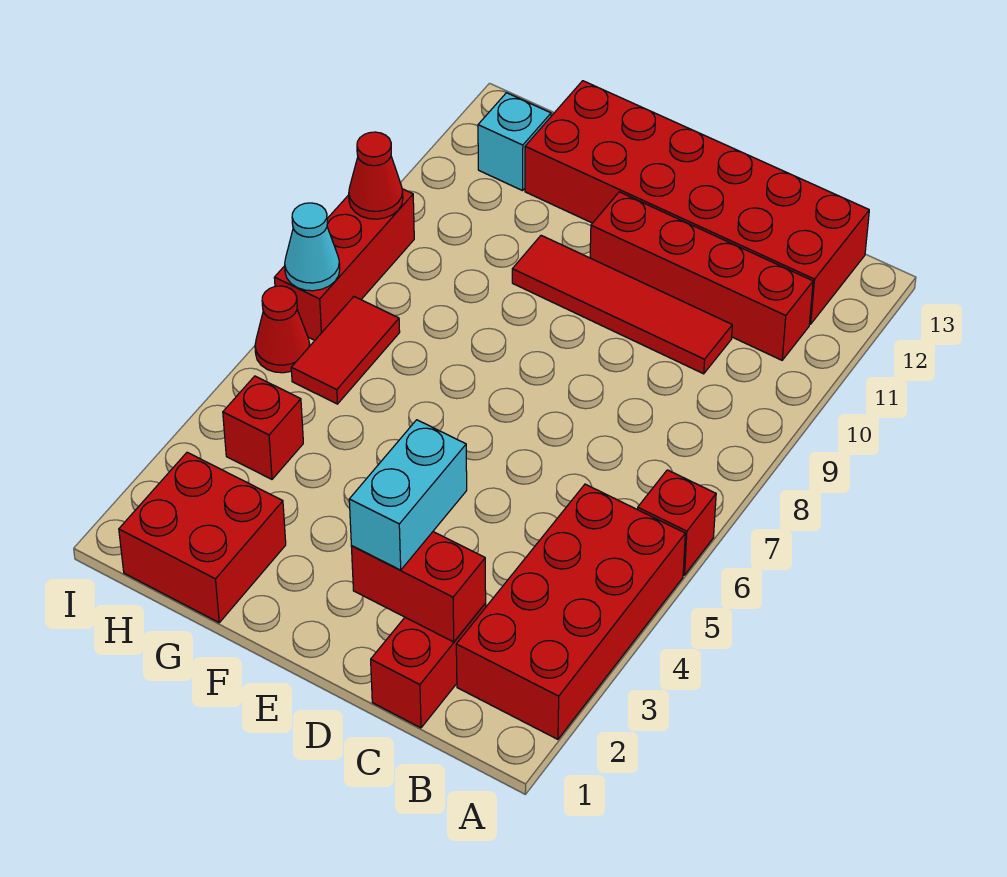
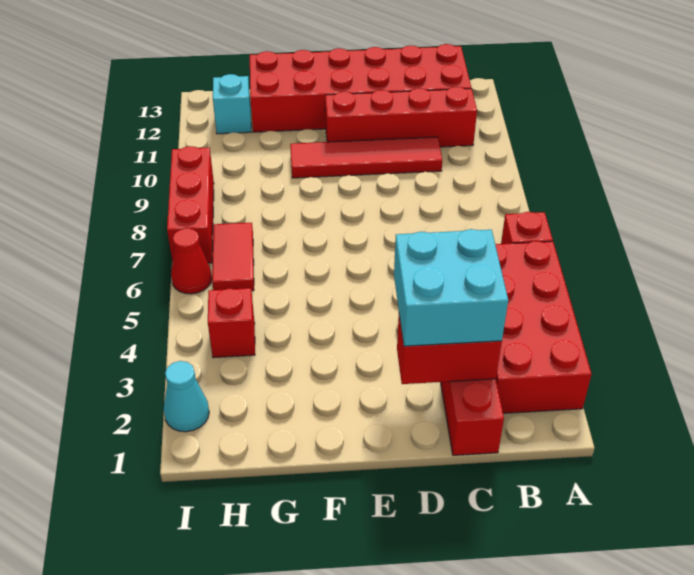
cyan 1x2 brick [349,420,467,570] -> cyan 2x2 brick [394,229,508,346]
red 2x2 brick [119,452,286,623] -> none
cyan 1x1 cone [285,203,340,291] -> cyan 1x1 cone moved to [164,361,209,432]
red 1x1 cone [349,132,403,219] -> none

